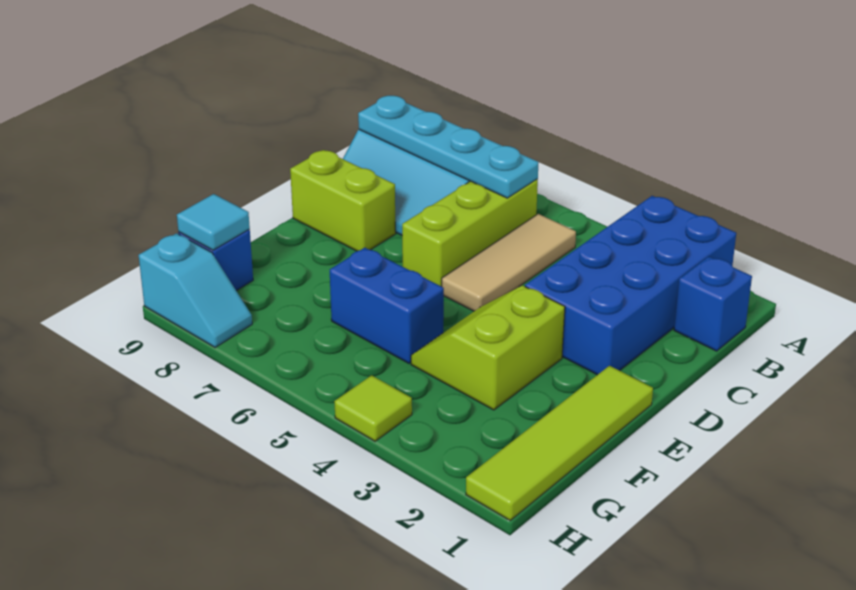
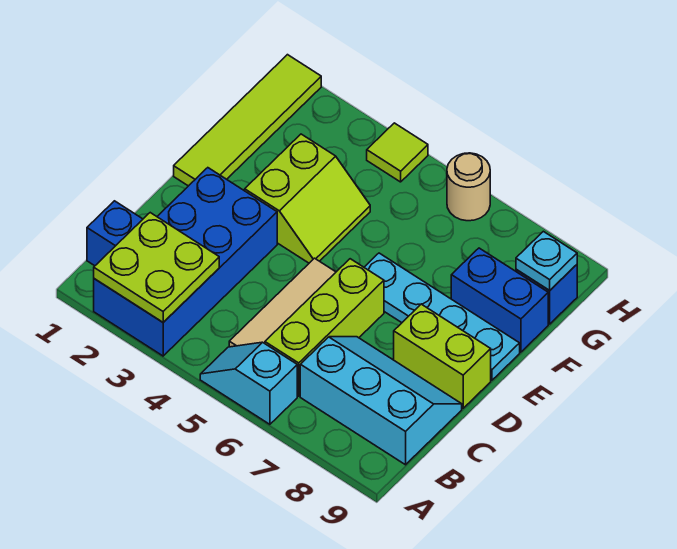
none -> lime 2x2 plate [94,213,219,322]
cyan 1x4 plate [358,96,539,198] -> cyan 1x4 plate moved to [364,253,520,380]
blue 1x2 brick [330,248,444,363] -> blue 1x2 brick moved to [451,248,548,352]
cyan 1x1 tile [177,194,250,250] -> cyan 1x1 plate [516,231,577,290]
none -> tan 1x1 round brick [447,153,490,221]
cyan 1x2 slope [139,233,252,348] -> cyan 1x2 slope moved to [200,342,297,424]

